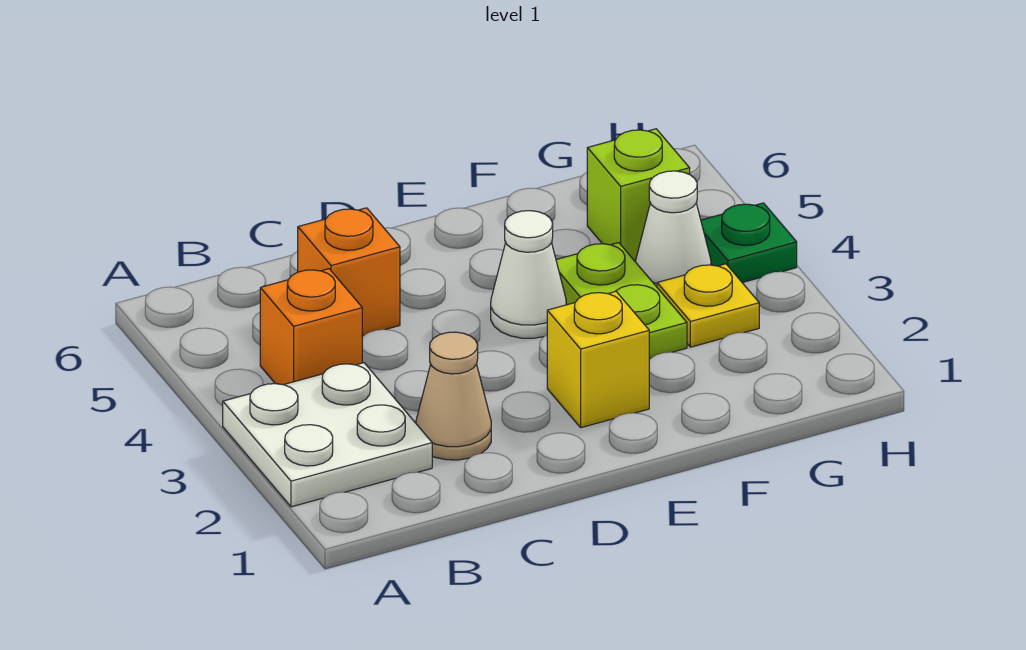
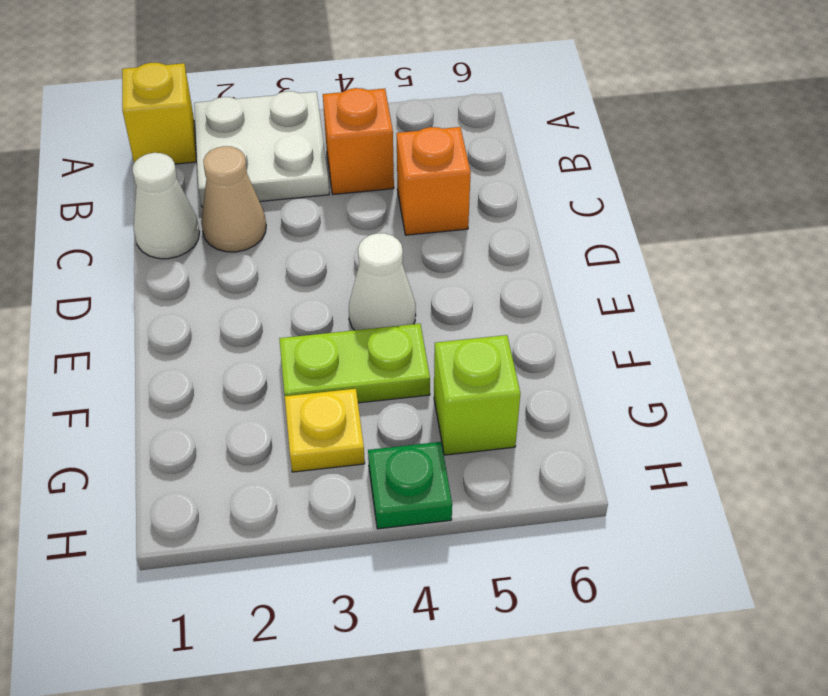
yellow 1x1 brick [547,291,649,428] -> yellow 1x1 brick moved to [122,63,196,164]
white 1x1 cone [636,171,711,287] -> white 1x1 cone moved to [133,153,200,259]

